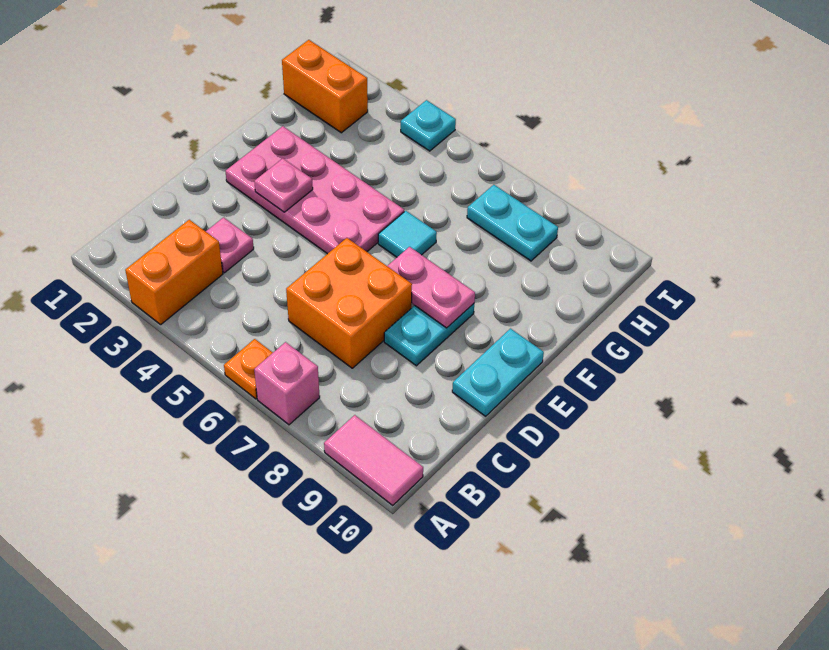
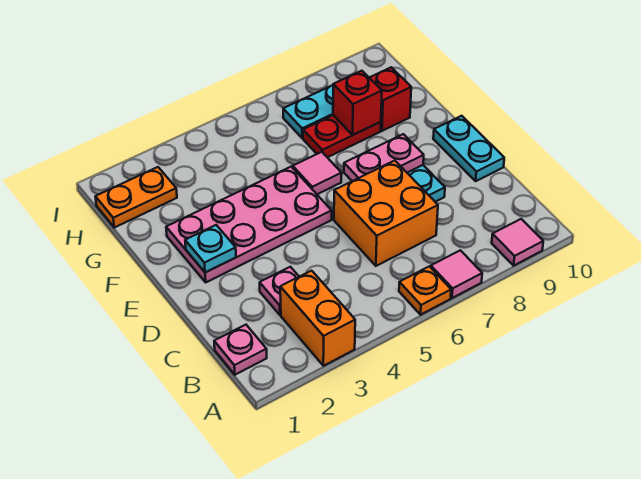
pink 1x1 brick [254,342,320,425] -> pink 1x1 tile [431,250,482,298]
pink 1x2 tile [324,415,423,505] -> pink 1x1 tile [492,219,543,266]
pink 1x1 plate [254,159,313,212] -> pink 1x1 plate moved to [214,325,267,375]
cyan 1x1 tile [378,211,437,257] -> pink 1x1 tile [293,152,342,194]
none -> red 1x2 plate [303,115,381,157]
none -> red 1x1 brick [333,71,382,135]
none -> red 1x1 brick [369,67,411,131]
orange 1x2 brick [282,40,368,133] -> orange 1x2 plate [95,167,177,228]
cyan 1x1 plate [401,100,456,151] -> cyan 1x1 plate moved to [185,225,236,273]

